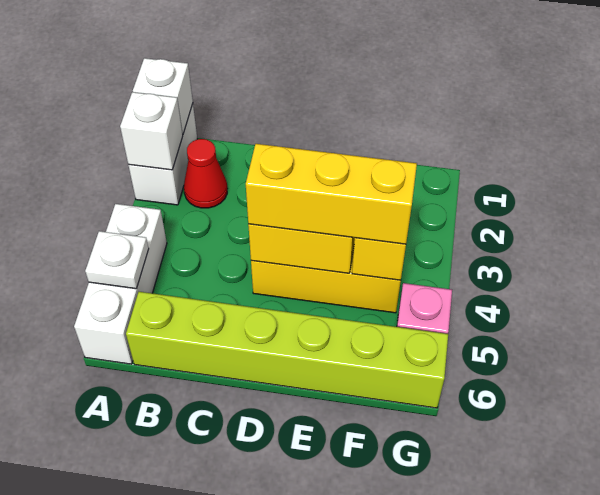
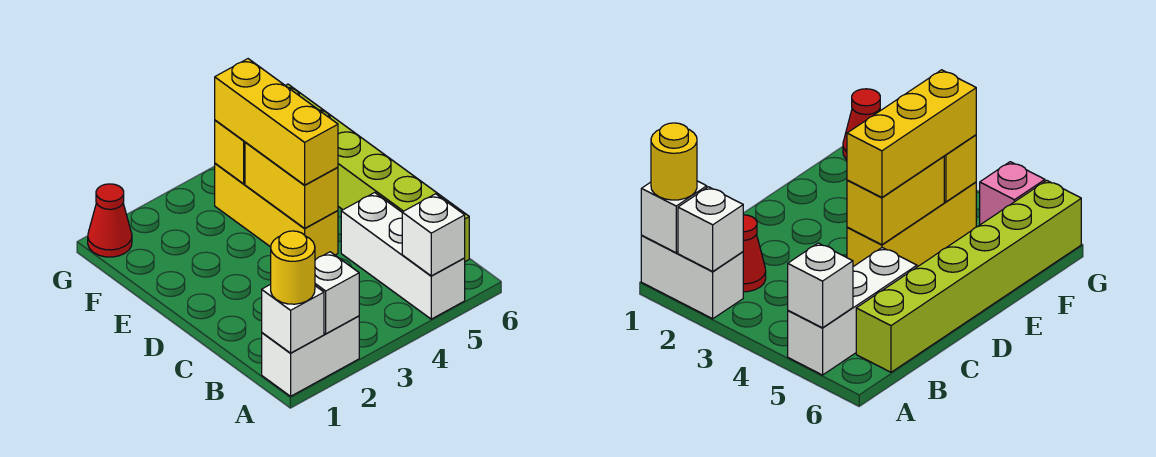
none -> yellow 1x1 round brick [271,231,315,304]
white 1x3 brick [74,204,167,364] -> white 1x3 brick turned to [341,193,465,319]
white 1x1 plate [85,231,149,289] -> white 1x1 brick [402,194,465,276]
none -> red 1x1 cone [88,184,132,257]

